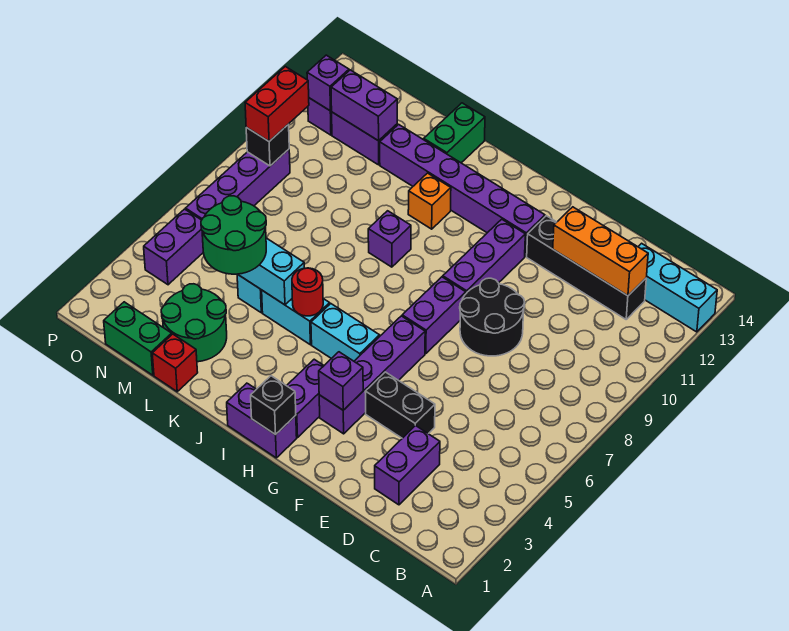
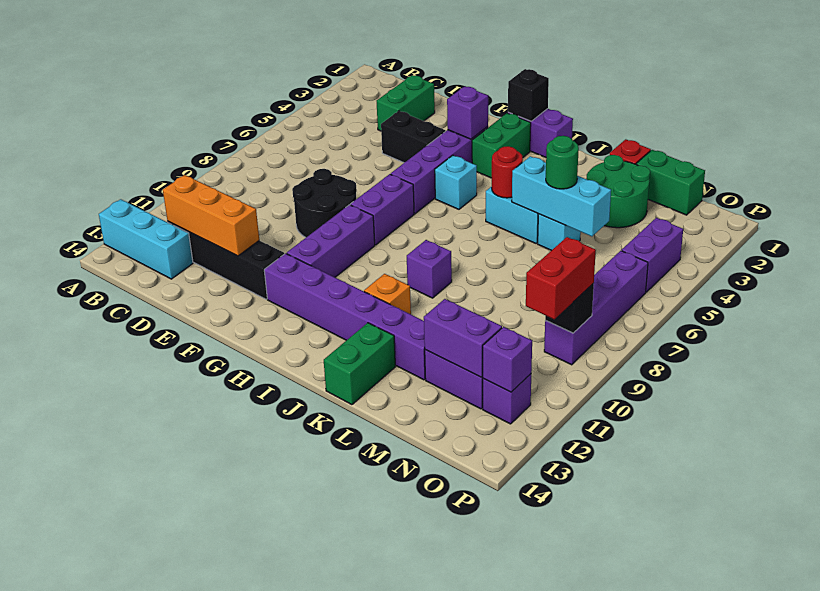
purple 1x2 brick [375,425,440,505] -> green 1x2 brick [377,75,435,131]
purple 1x2 brick [287,359,324,437] -> green 1x2 brick [472,113,531,178]
cyan 1x2 brick [311,304,380,361] -> cyan 1x1 brick [435,155,477,209]
green 2x2 round brick [201,196,266,274] -> green 1x1 round brick [546,136,579,189]

